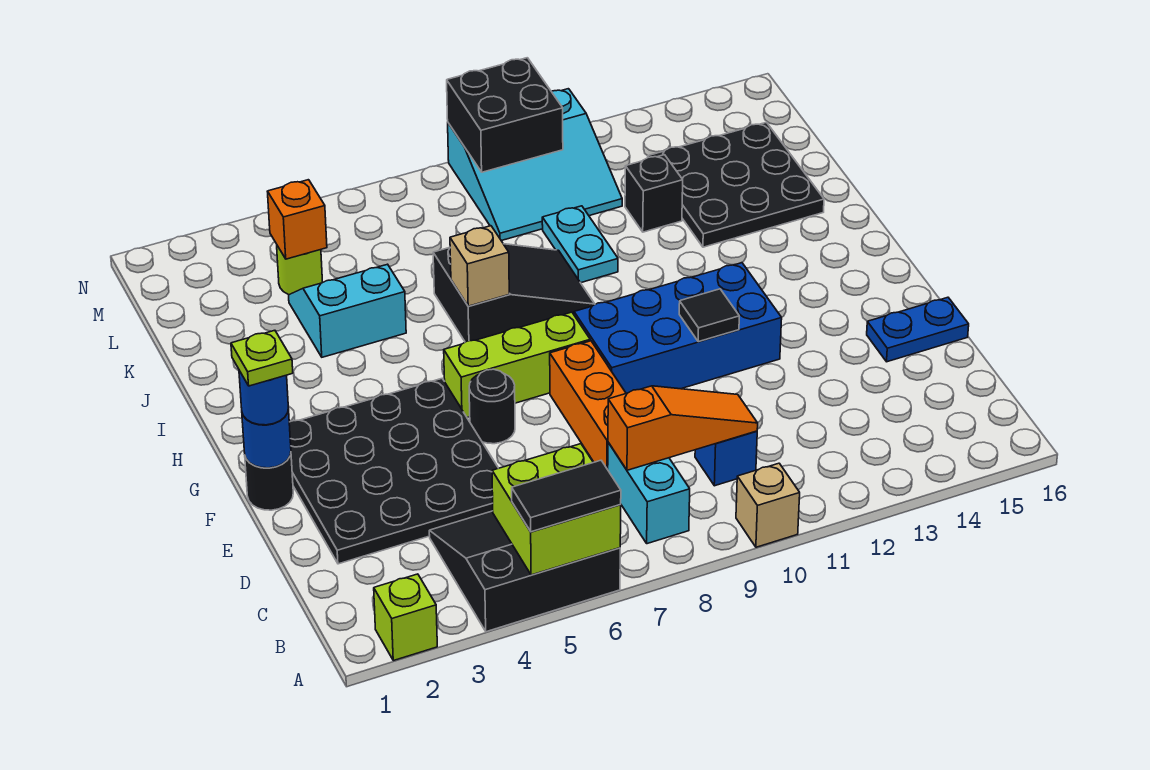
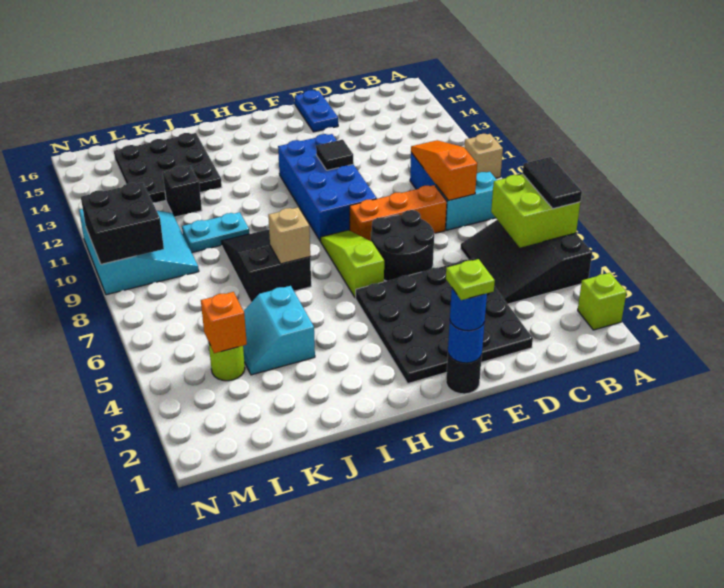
black 1x1 round brick [469,369,515,444] -> black 2x2 round brick [371,210,434,281]
lime 1x3 brick [444,312,590,417] -> lime 1x3 slope [321,230,384,298]

